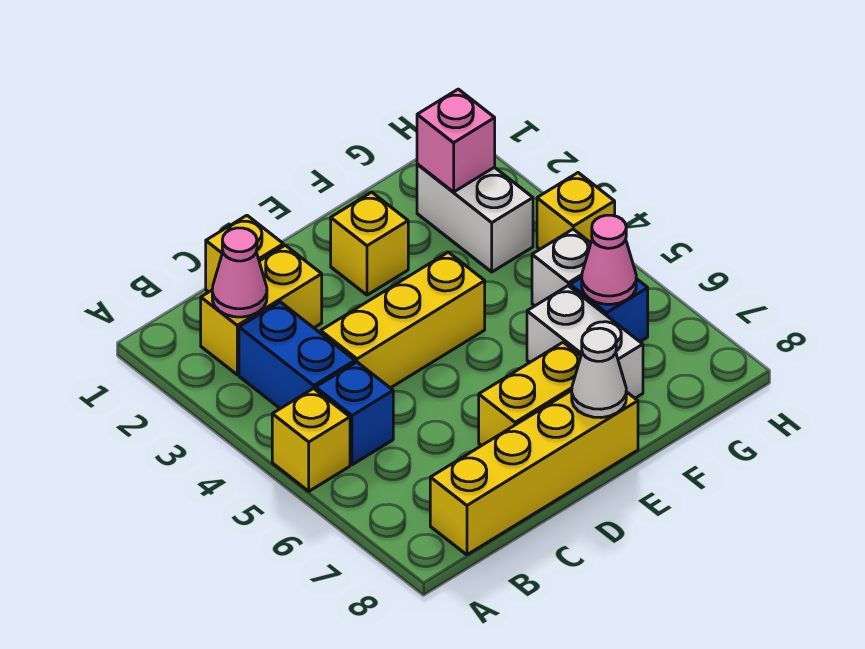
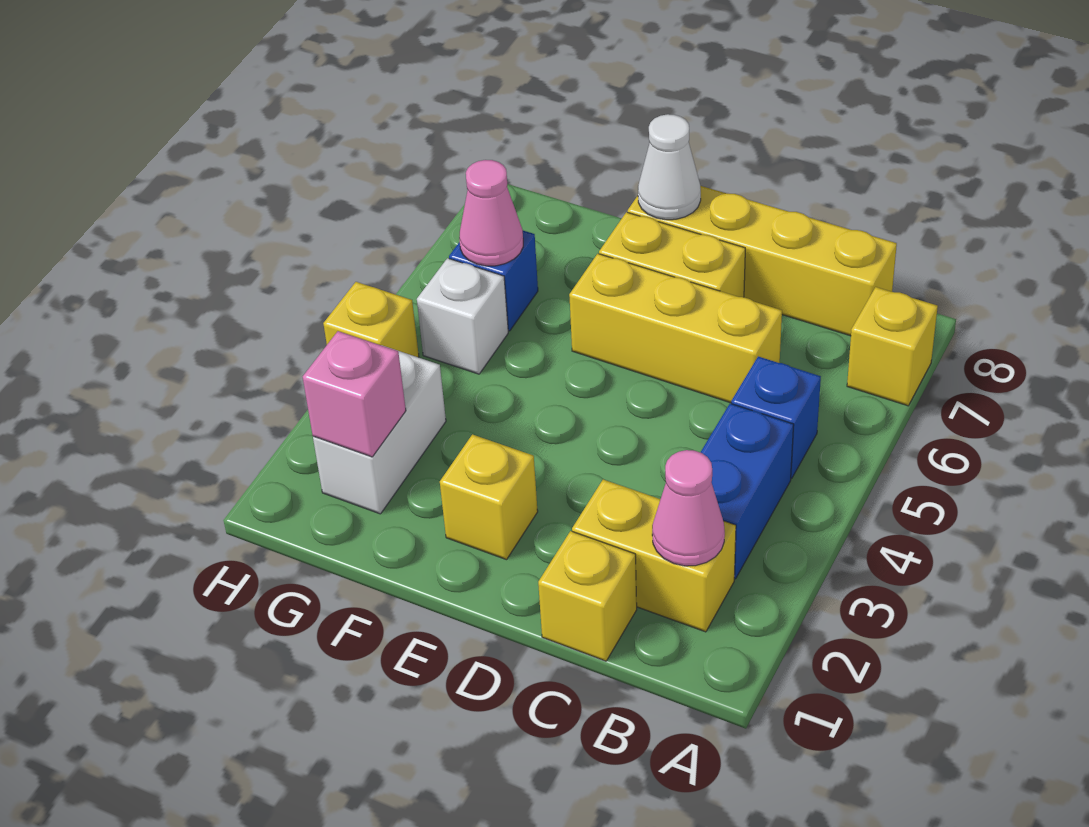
yellow 1x1 brick [272,388,350,491] -> yellow 1x1 brick moved to [847,287,938,406]
yellow 1x3 brick [321,252,485,388] -> yellow 1x3 brick moved to [569,254,782,403]
white 1x2 brick [527,286,643,398] -> none

